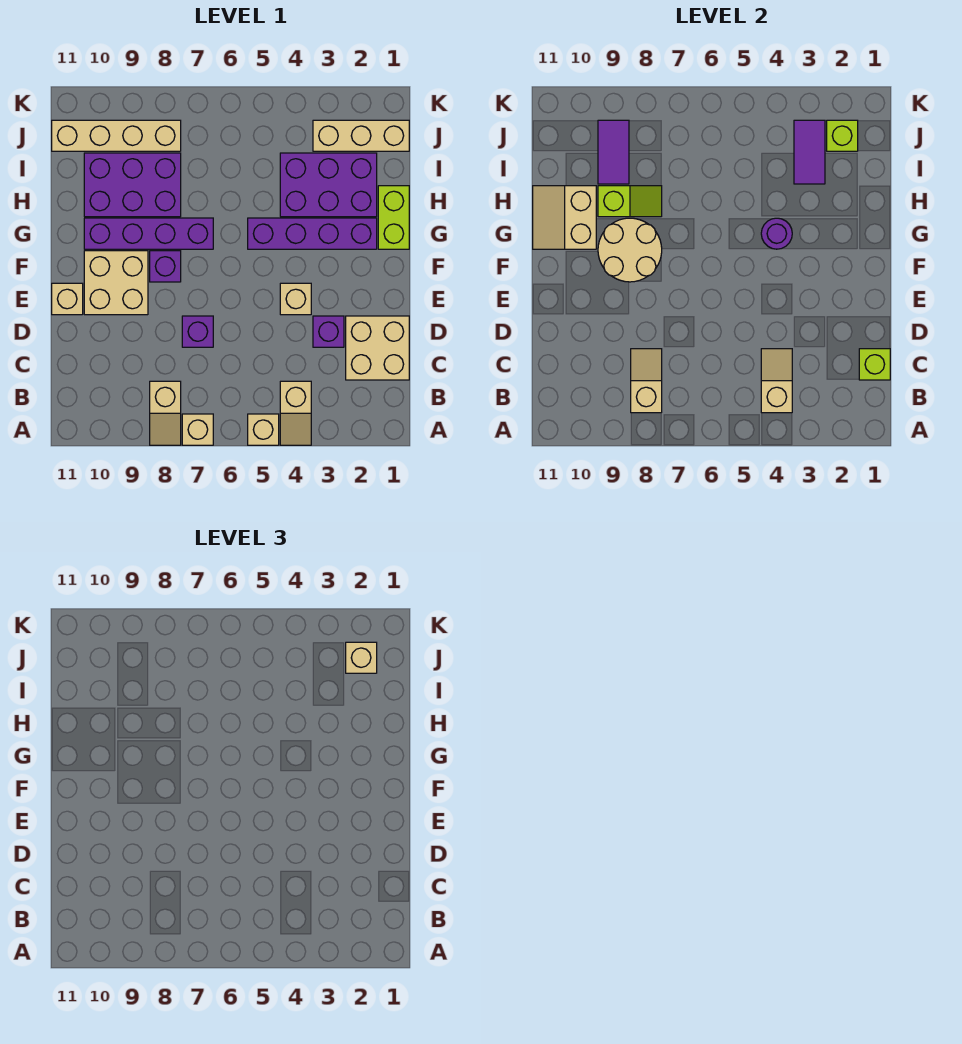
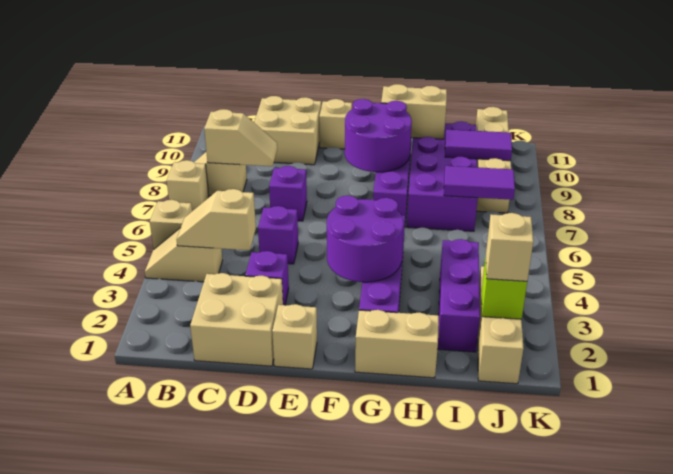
tan 1x2 slope [761,349,792,413] -> tan 1x2 slope turned to [176,189,256,250]
lime 1x1 brick [859,349,890,380] -> none
tan 1x1 brick [280,283,311,315] -> tan 1x1 brick moved to [272,304,317,369]
tan 2x2 brick [84,251,148,315] -> tan 2x2 brick moved to [254,96,321,165]
purple 1x1 brick [150,251,181,282] -> purple 1x1 brick moved to [258,206,298,264]
tan 2x2 round brick [598,218,662,282] -> purple 2x2 round brick [345,99,412,172]
lime 1x2 brick [378,186,409,249] -> tan 1x2 brick [355,310,439,378]
purple 1x1 round brick [761,218,792,249] -> purple 2x2 round brick [327,196,404,282]
purple 2x3 brick [280,153,377,217] -> purple 1x3 brick [438,239,480,352]
purple 2x3 brick [84,153,181,217] -> purple 2x4 brick [407,121,478,231]
lime 1x2 slope [598,186,662,217] -> none
purple 1x2 tile [794,120,825,184] -> purple 1x2 tile moved to [444,166,515,200]

